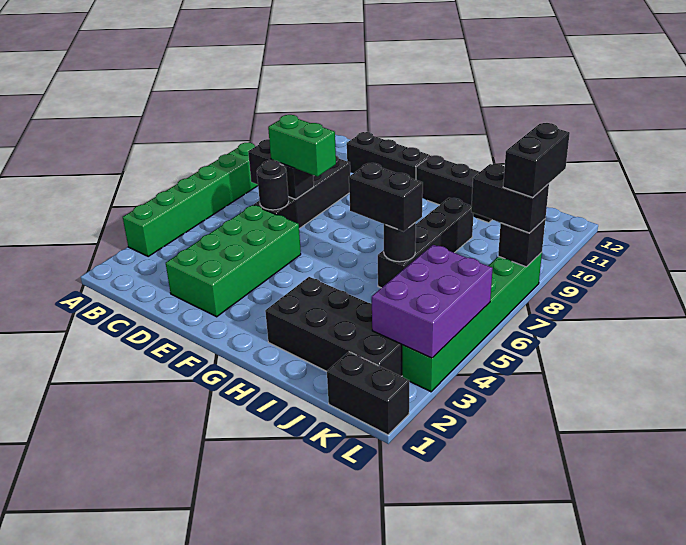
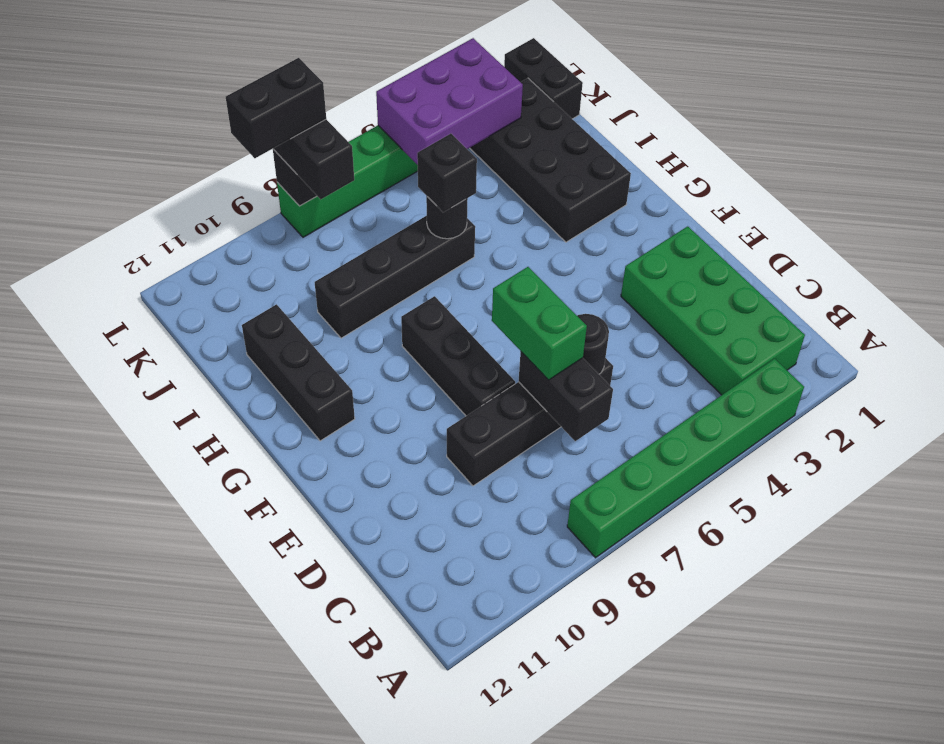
green 2x4 brick [166,205,301,317] -> green 2x4 brick turned to [621,226,805,395]
black 1x3 brick [347,132,430,180] -> black 1x3 brick moved to [401,296,515,416]
black 1x2 brick [349,163,423,231] -> black 1x1 brick [417,134,477,212]

